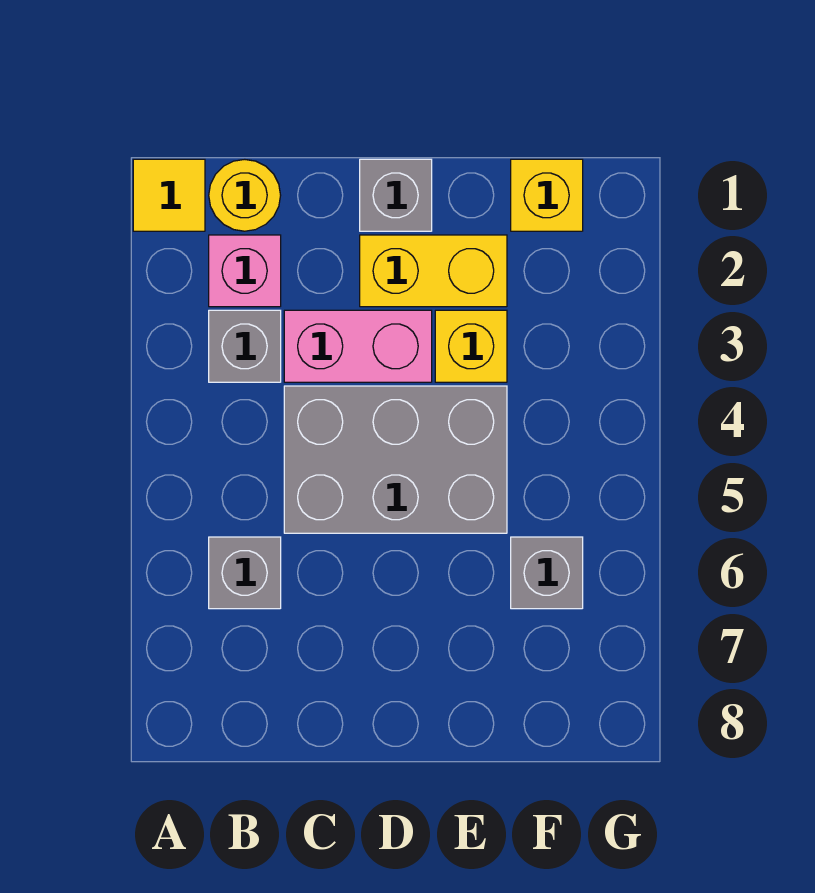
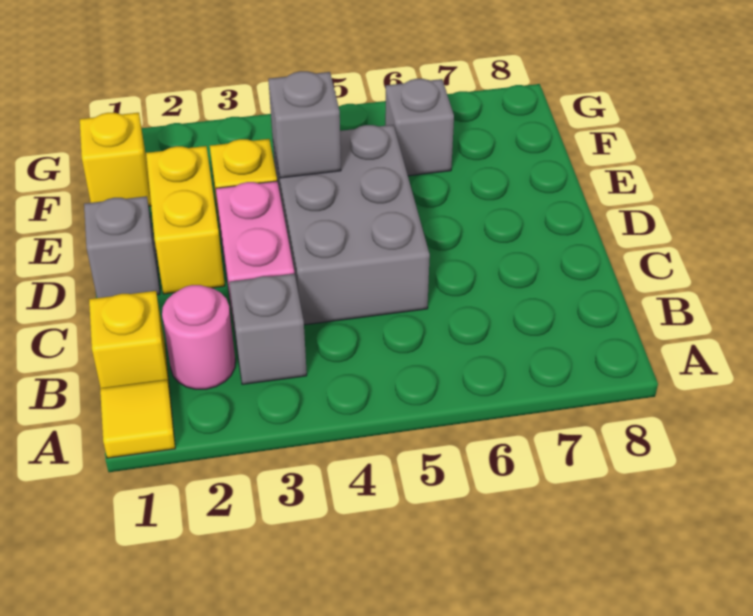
yellow 1x1 round brick [209,159,281,231] -> yellow 1x1 brick [89,291,170,391]
pink 1x1 brick [209,235,281,307] -> pink 1x1 round brick [162,285,235,389]
grey 1x1 brick [209,537,281,609] -> grey 1x1 brick moved to [268,71,341,178]

